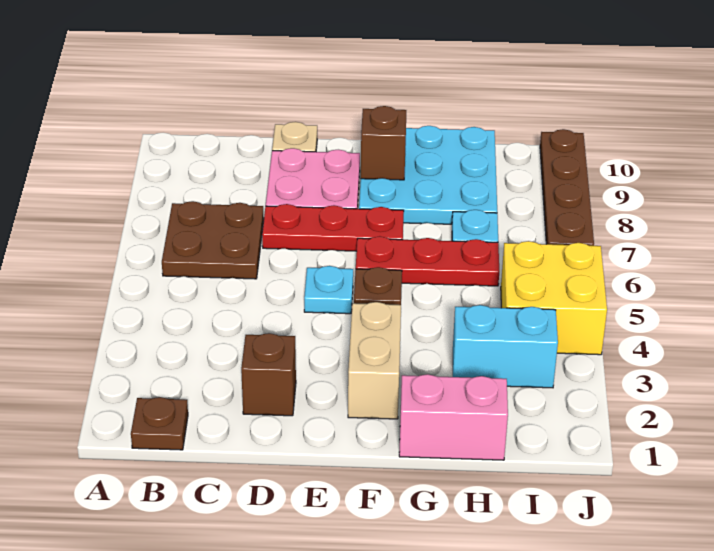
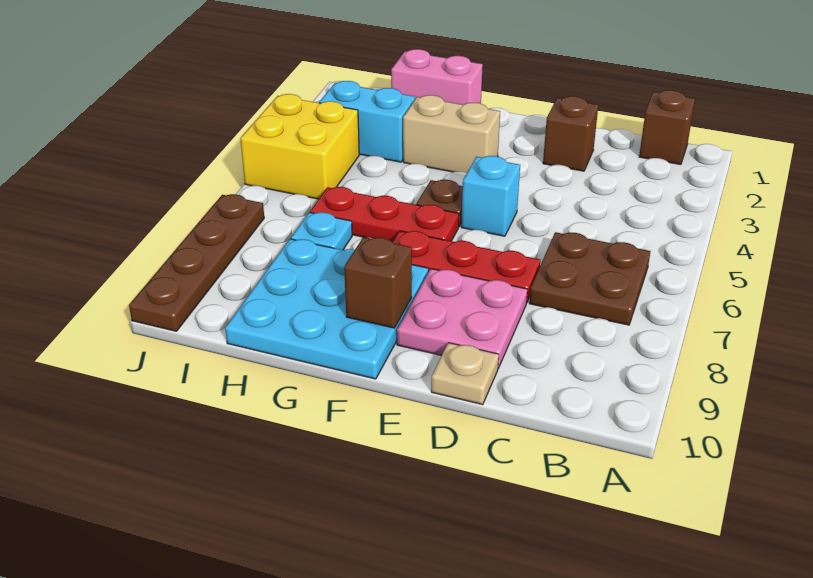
brown 1x1 plate [131,397,188,450] -> brown 1x1 brick [639,90,695,164]
cyan 1x1 plate [304,266,353,314] -> cyan 1x1 brick [461,156,520,236]
tan 1x2 brick [348,302,401,419] -> tan 1x2 brick turned to [403,95,500,173]

